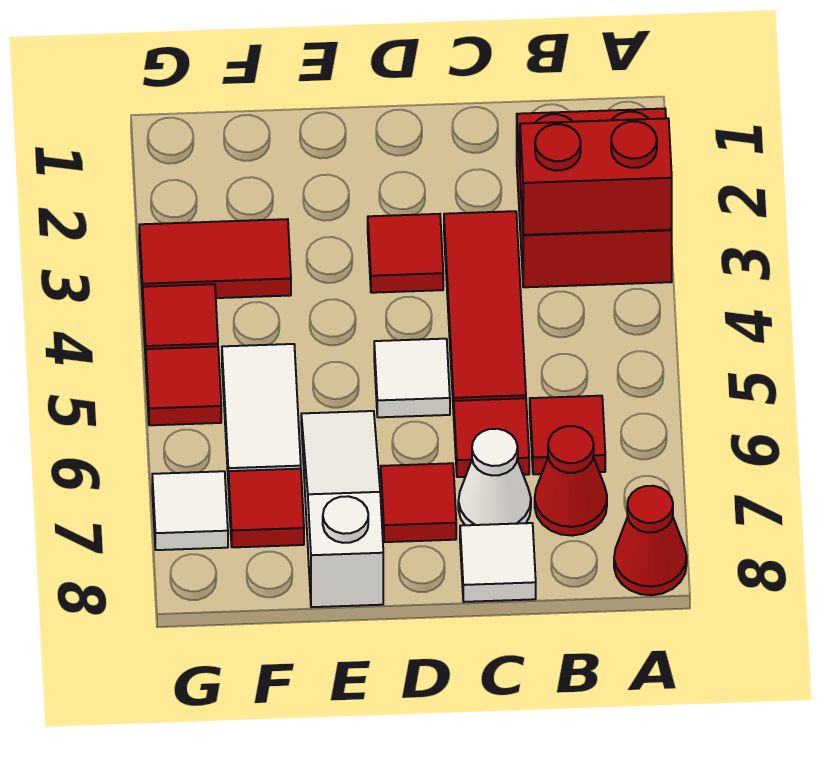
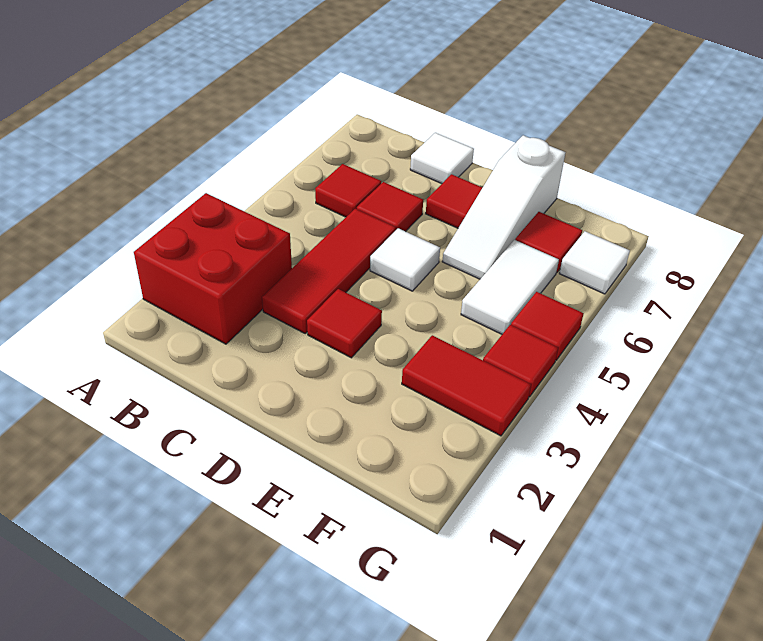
red 1x2 brick [520,118,672,235] -> none
red 1x1 cone [614,486,687,595] -> none
red 1x1 cone [535,426,607,536] -> none
white 1x1 cone [458,429,531,525] -> none

